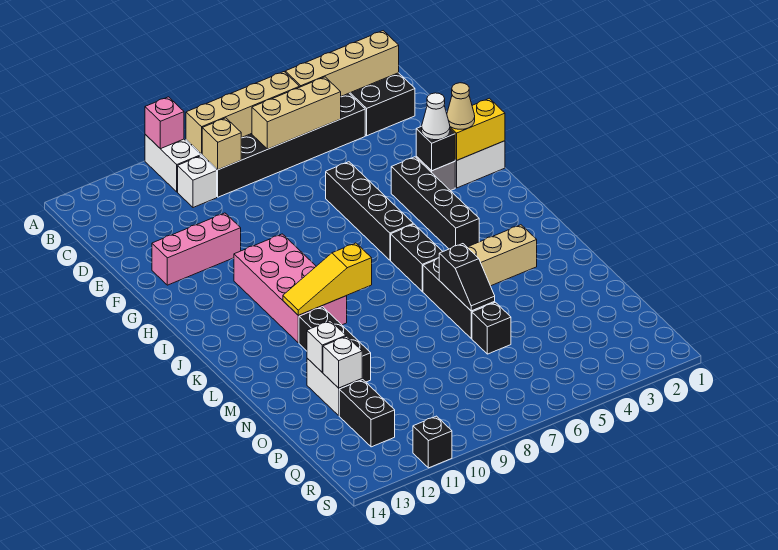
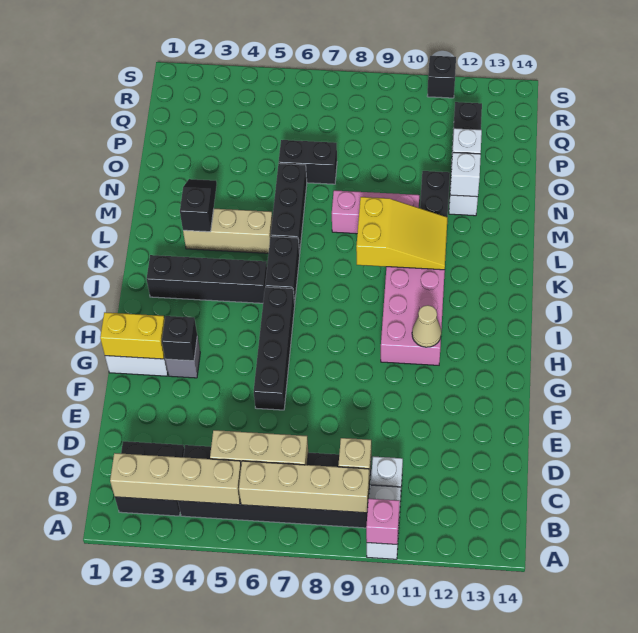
pink 1x3 brick [152,213,241,285] -> pink 1x3 brick moved to [332,190,419,234]
tan 1x1 cone [447,83,475,129] -> tan 1x1 cone moved to [412,305,441,347]
white 1x1 cone [422,93,450,140] -> none
black 1x4 brick [391,157,479,249] -> black 1x4 brick turned to [147,255,267,303]
yellow 1x3 slope [283,243,372,315] -> yellow 2x3 slope [356,197,448,270]
black 1x2 slope [439,244,495,311] -> black 1x2 slope moved to [180,179,217,232]
black 1x1 brick [472,302,511,354] -> black 1x2 brick [279,140,337,184]

